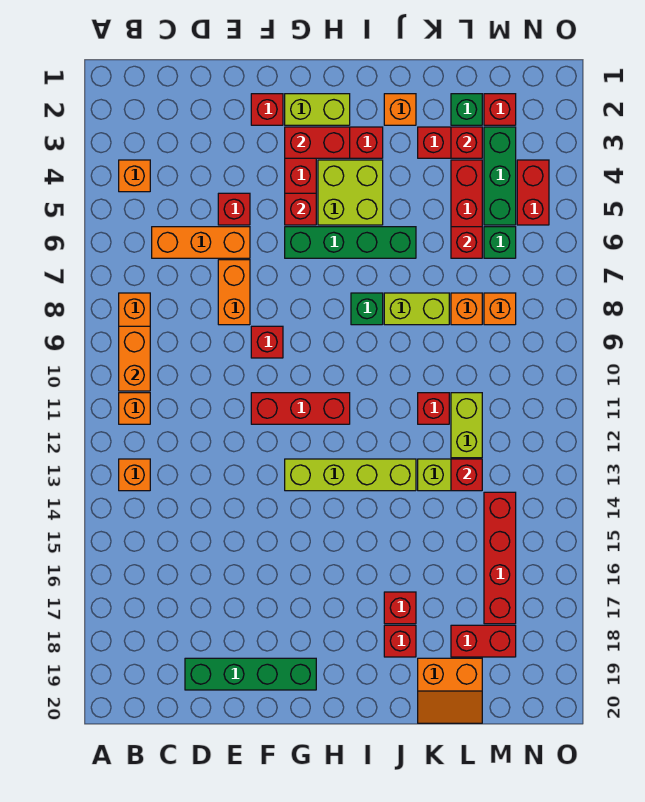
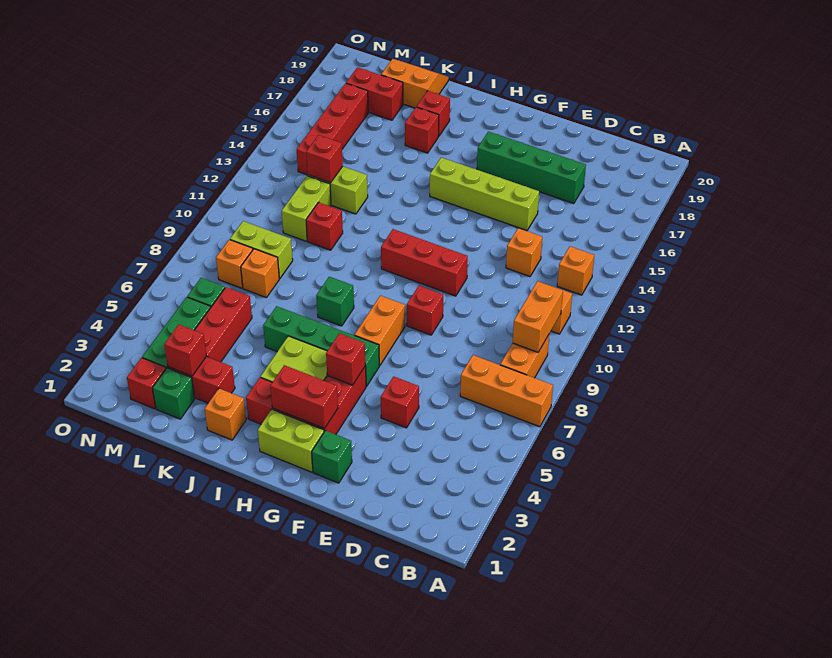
orange 1x1 brick [119,160,150,192] -> orange 1x1 brick moved to [506,228,542,276]
orange 1x3 brick [152,227,250,258] -> orange 1x3 brick moved to [460,355,553,427]
green 1x4 brick [185,658,316,690] -> green 1x4 brick moved to [477,132,586,204]
orange 1x2 brick [218,260,250,325] -> orange 1x2 brick moved to [355,296,405,366]
red 1x1 brick [251,94,283,125] -> green 1x1 brick [312,431,352,483]
lime 1x4 brick [285,459,416,491] -> lime 1x4 brick moved to [430,157,539,230]
lime 1x2 brick [384,293,449,325] -> lime 1x2 brick moved to [230,221,293,279]
red 1x1 brick [451,227,482,258] -> none
red 1x2 brick [517,160,549,225] -> none

